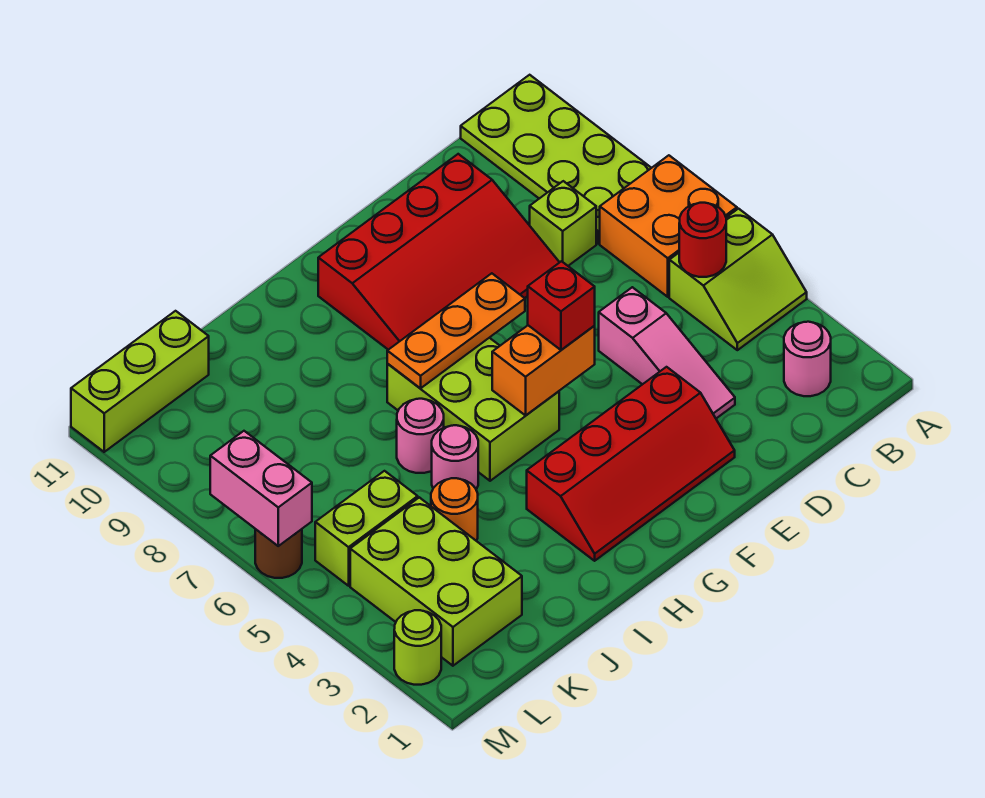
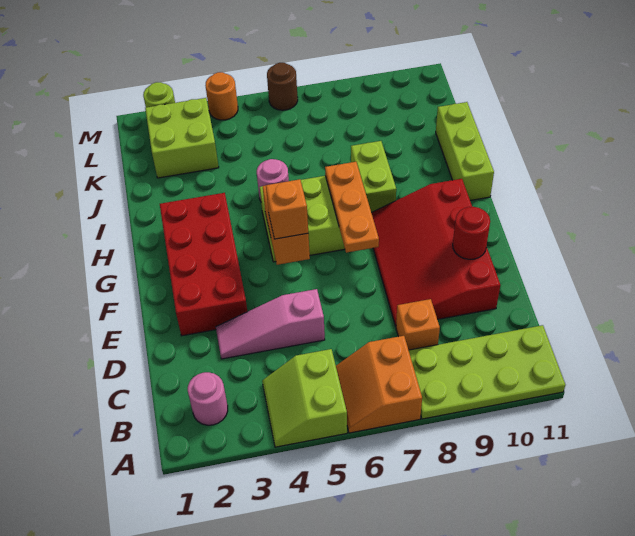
orange 2x2 brick [600,155,737,297] -> orange 2x2 slope [336,336,422,433]
red 1x1 round brick [679,203,726,277] -> red 1x1 round brick moved to [453,207,490,259]
lime 1x1 brick [530,181,596,266] -> orange 1x1 brick [396,299,440,350]
red 2x4 slope [527,367,735,561] -> red 2x4 brick [160,193,247,336]
red 1x1 brick [528,261,595,350] -> orange 1x1 brick [266,179,308,239]
pink 1x1 round brick [397,399,444,473] -> none
orange 1x1 round brick [431,478,478,541] -> orange 1x1 round brick moved to [205,72,238,120]
lime 2x3 brick [350,497,522,666] -> lime 2x2 brick [145,98,219,178]
lime 1x2 brick [315,471,418,586] -> lime 1x2 brick moved to [351,141,396,213]
lime 1x3 brick [71,311,209,452] -> lime 1x3 brick moved to [436,102,494,201]
pink 1x2 brick [210,431,312,546] -> none

